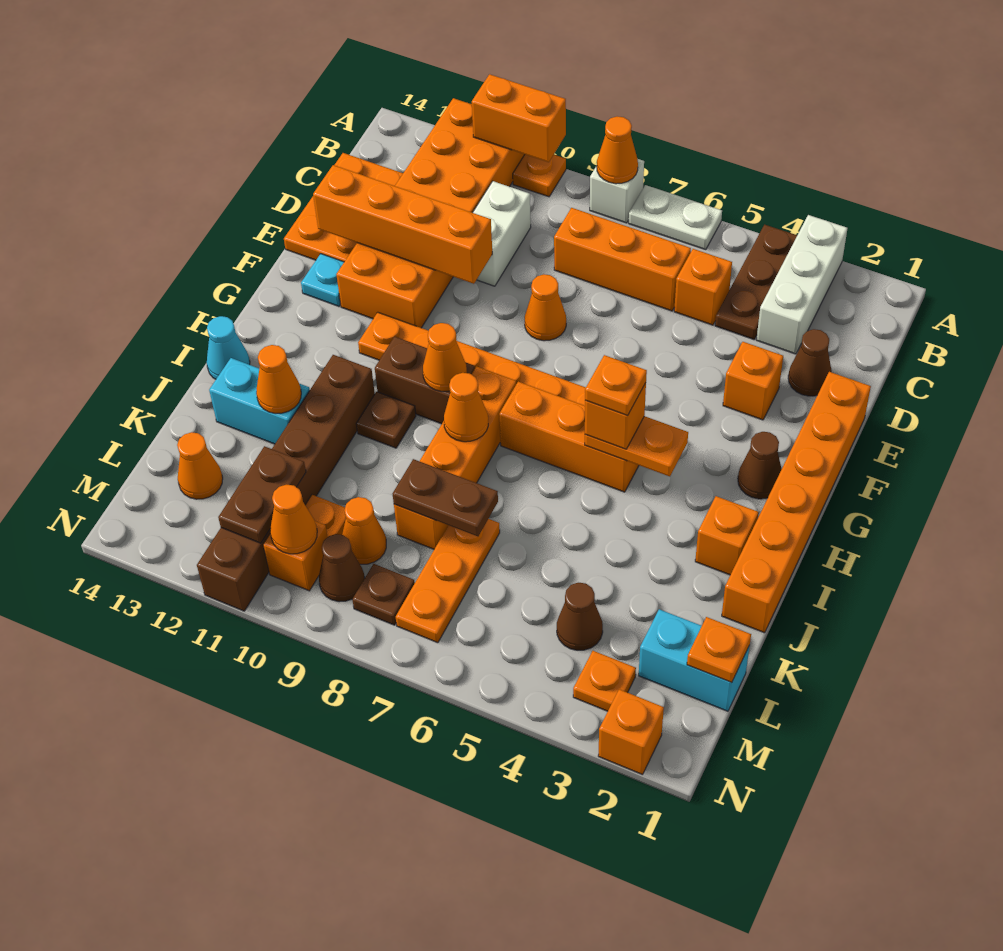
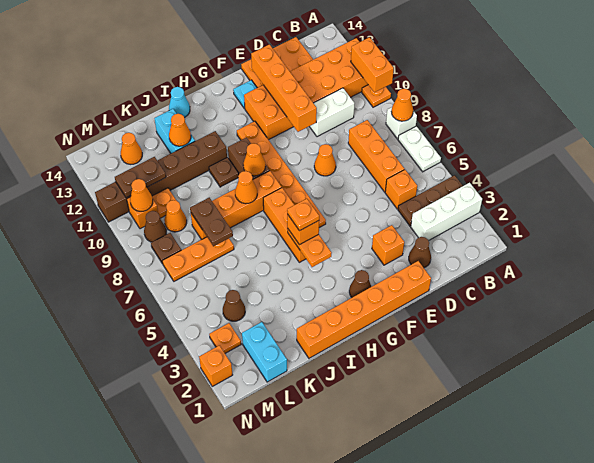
orange 1x1 brick [695,496,758,575] -> none
orange 1x1 plate [687,617,751,683] -> none

